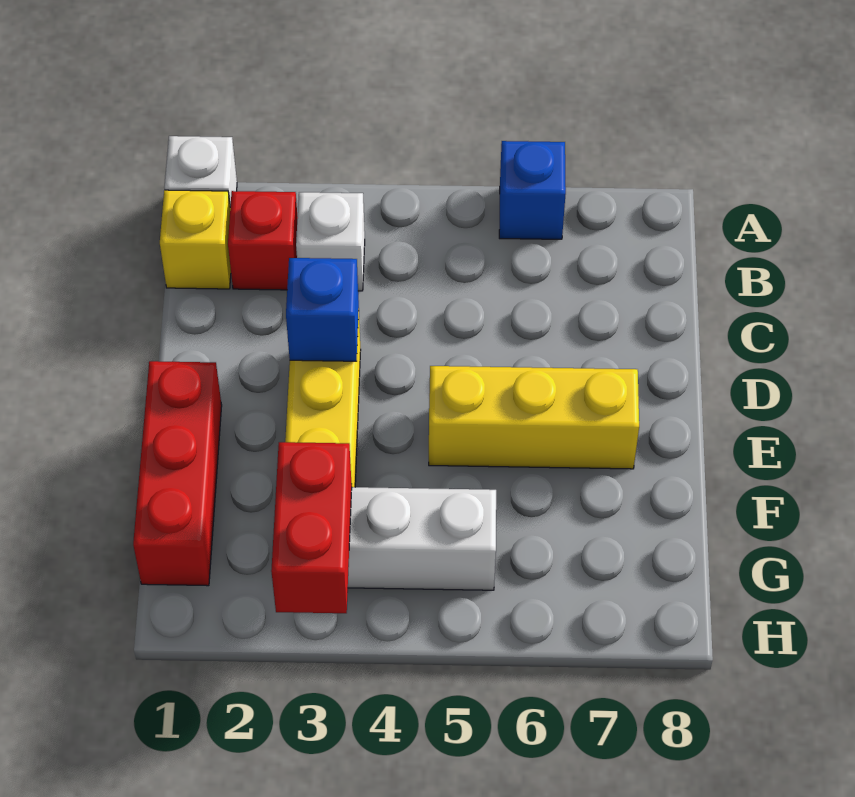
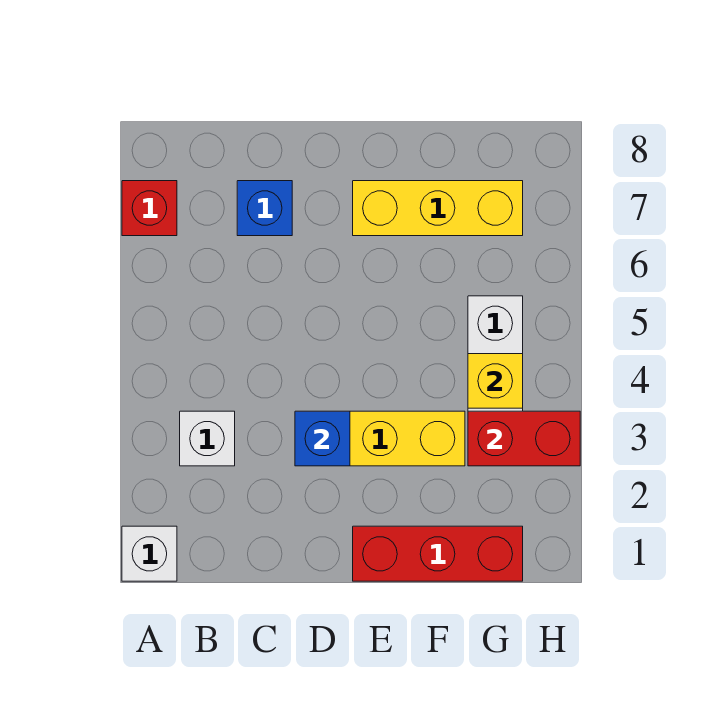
blue 1x1 brick [499,141,566,239] -> blue 1x1 brick moved to [237,181,292,236]
yellow 1x1 brick [160,190,231,289] -> yellow 1x1 brick moved to [468,354,523,408]
red 1x1 brick [228,191,298,290] -> red 1x1 brick moved to [122,181,177,236]
yellow 1x3 brick [429,366,639,469] -> yellow 1x3 brick turned to [353,181,523,236]

